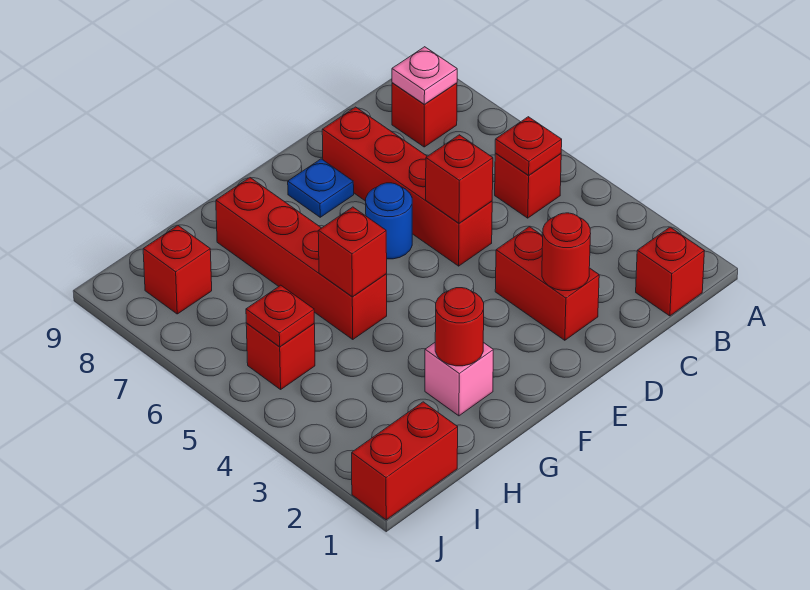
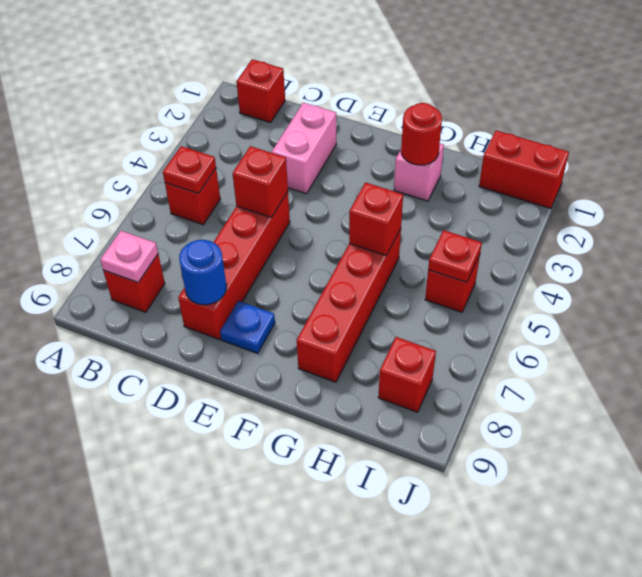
red 1x2 brick [495,227,599,340] -> pink 1x2 brick [272,103,336,194]
red 1x1 round brick [542,213,591,291] -> none
blue 1x1 round brick [366,183,412,259] -> blue 1x1 round brick moved to [179,240,226,305]

